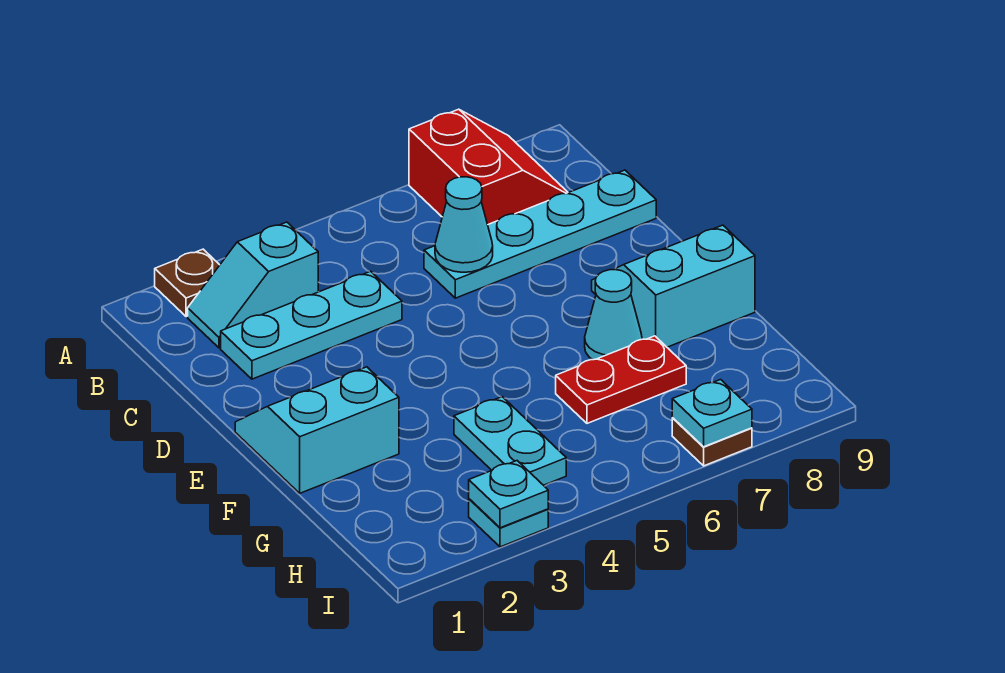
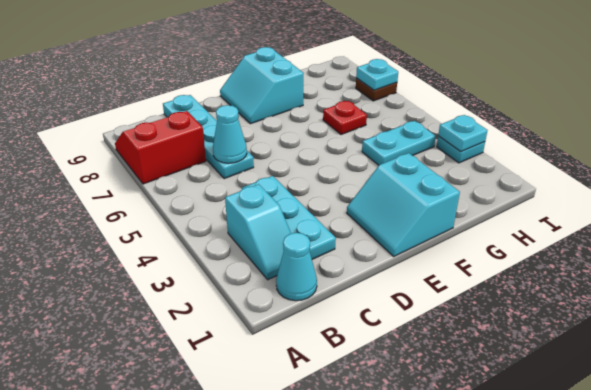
brown 1x1 plate [155,249,219,317] -> none
cyan 1x1 cone [585,270,642,360] -> cyan 1x1 cone moved to [276,233,317,301]
red 1x2 plate [556,336,686,423] -> red 1x1 plate [323,101,367,135]

